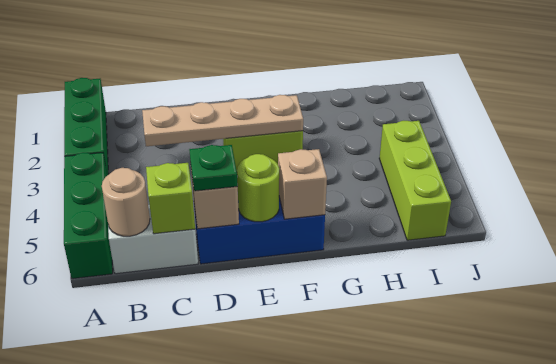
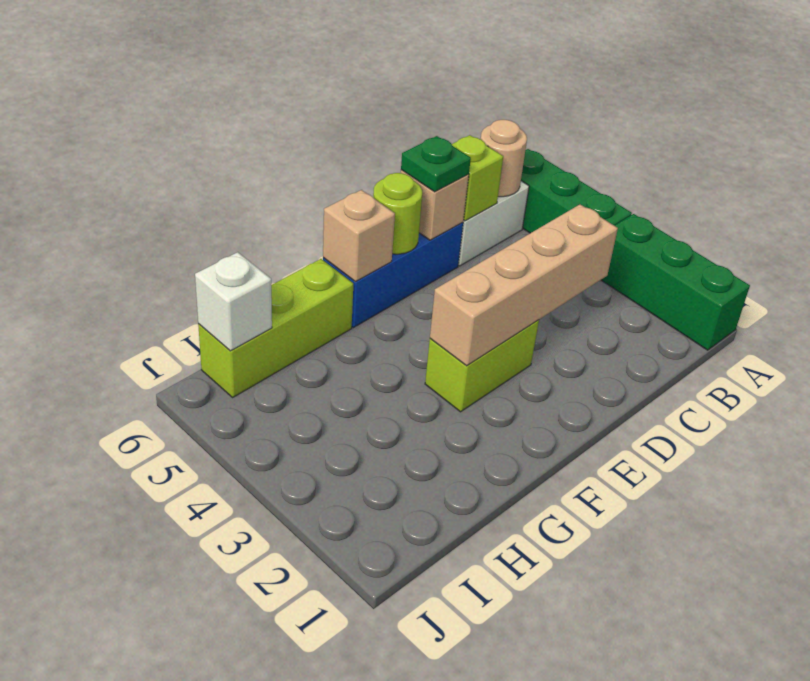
tan 1x4 plate [142,95,303,146] -> tan 1x4 brick [430,204,618,366]
lime 1x3 brick [379,121,451,240] -> lime 1x3 brick turned to [198,259,353,397]
none -> white 1x1 brick [195,252,272,351]

